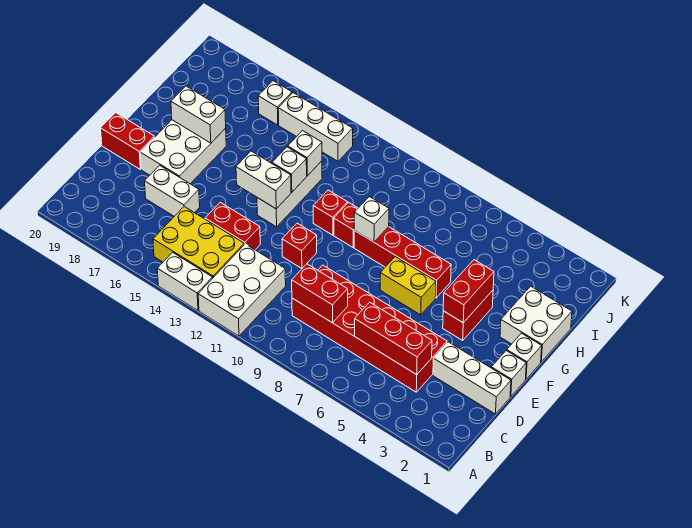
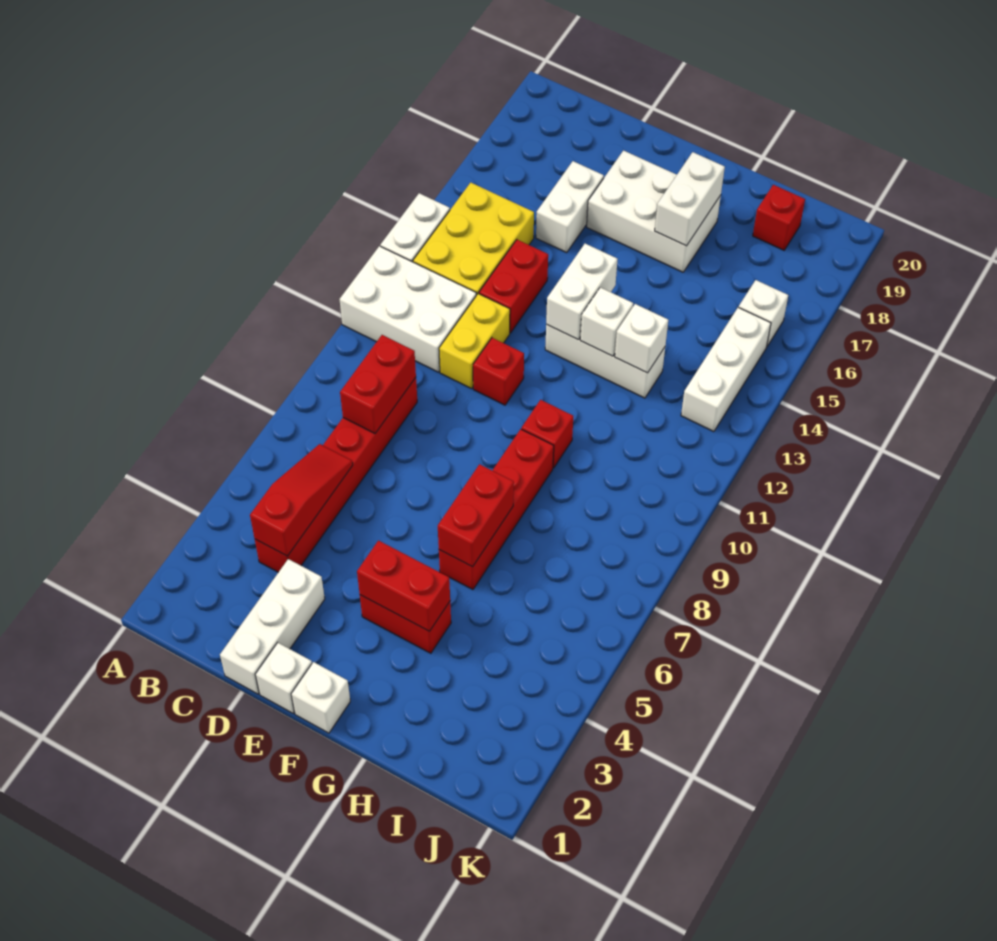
red 2x6 brick [292,265,447,392] -> red 1x6 brick [255,378,417,572]
red 1x3 brick [355,302,432,375] -> red 1x3 slope [250,444,353,556]
red 1x2 brick [101,113,154,169] -> red 1x2 brick moved to [438,464,514,567]
yellow 1x2 brick [380,257,436,315] -> yellow 1x2 brick moved to [439,294,510,389]
white 2x2 brick [500,286,572,362] -> none
white 1x1 brick [354,197,389,242] -> none
red 1x1 brick [313,190,348,235] -> red 1x1 brick moved to [753,185,805,250]

